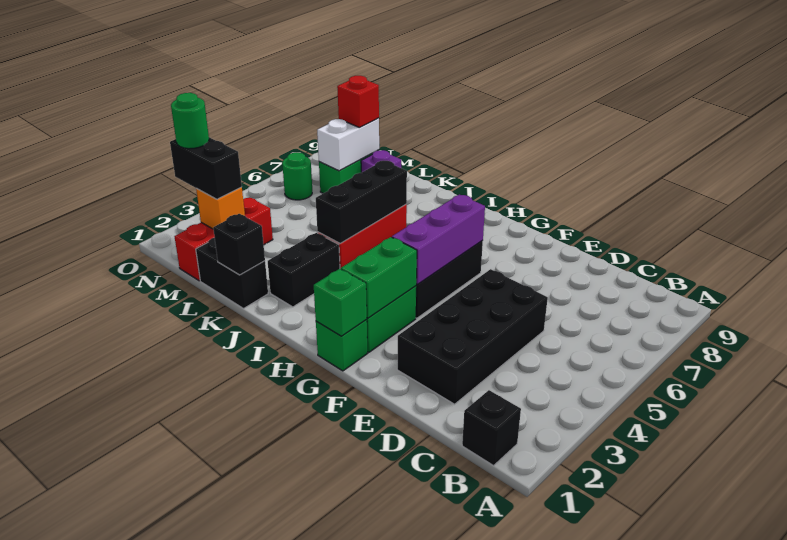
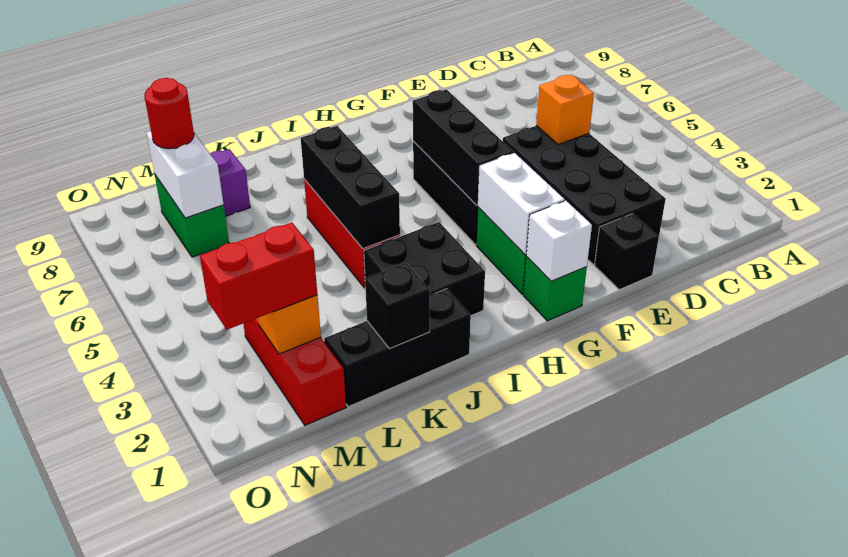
black 1x1 brick [462,390,521,466] -> black 1x1 brick moved to [594,214,659,290]
none -> orange 1x1 brick [536,75,594,145]
green 1x1 brick [314,269,367,336] -> white 1x1 brick [526,201,592,281]
green 1x2 brick [341,237,417,318] -> white 1x2 brick [478,153,565,255]
purple 1x3 brick [392,194,485,285] -> black 1x3 brick [413,89,514,206]
black 1x2 brick [268,233,340,307] -> black 2x2 brick [364,222,485,316]
black 1x2 brick [196,237,268,308] -> black 1x3 brick [324,289,471,407]
black 1x2 brick [170,137,242,199] -> red 1x2 brick [200,222,317,330]
red 1x1 brick [337,76,379,128] -> red 1x1 round brick [144,78,194,149]
green 1x1 round brick [171,93,209,149] -> none
green 1x1 round brick [282,152,312,200] -> none

